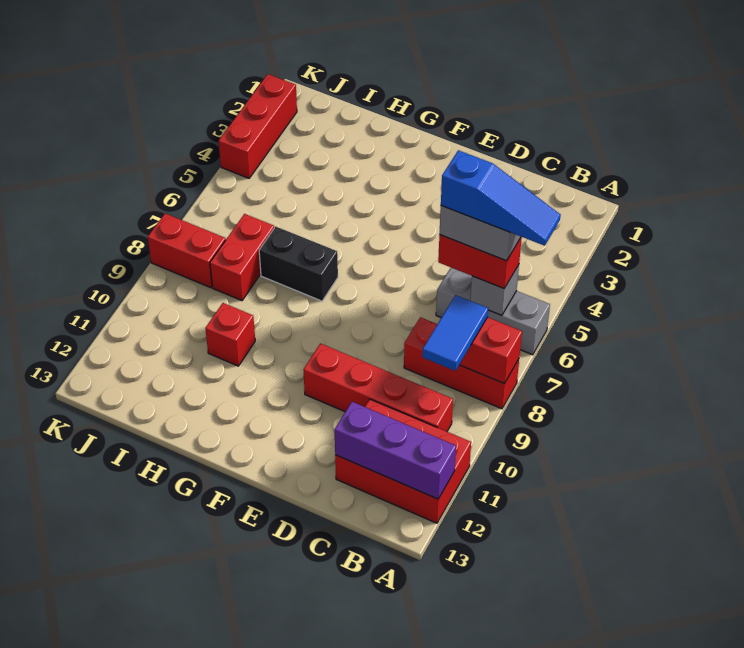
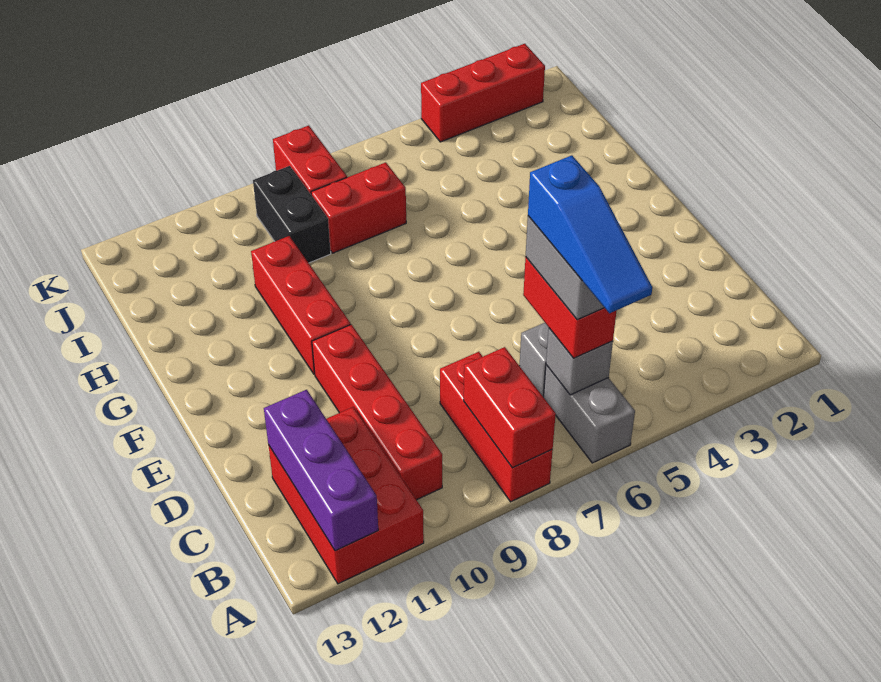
blue 1x2 tile [422,295,488,371] -> none
black 1x2 brick [259,227,338,301] -> black 1x2 brick moved to [253,166,331,263]
red 1x1 brick [205,303,255,366] -> red 1x3 brick [251,236,351,374]

